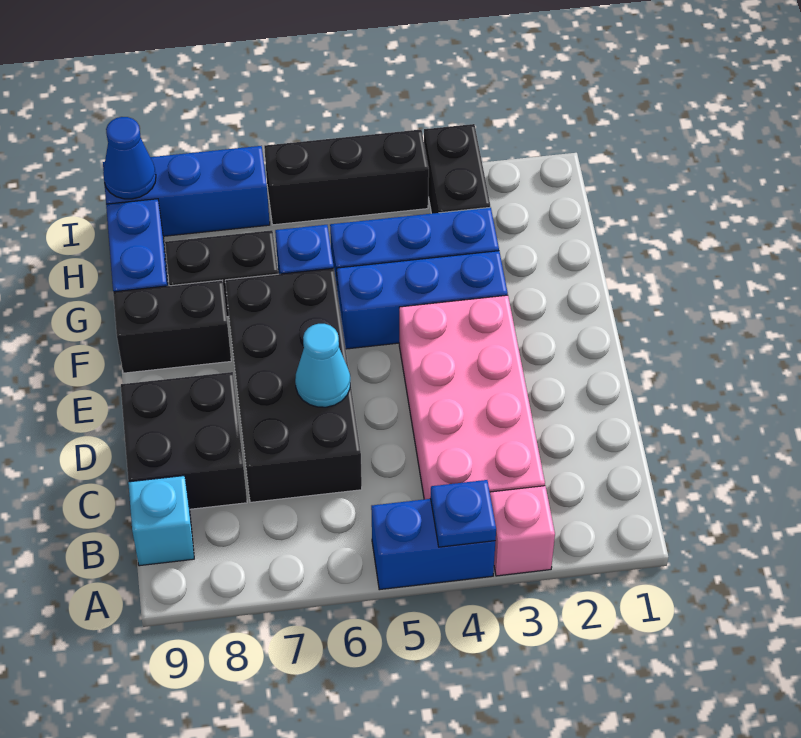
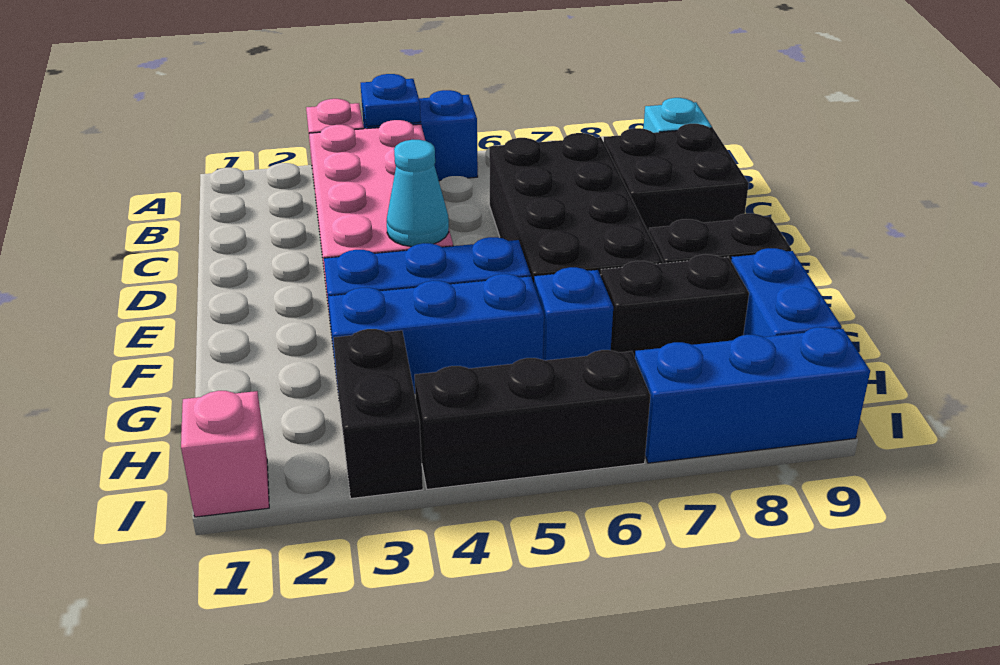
cyan 1x1 cone [295,324,350,407] -> cyan 1x1 cone moved to [387,140,449,247]
none -> pink 1x1 brick [181,391,269,517]
blue 1x1 cone [103,117,156,199] -> none

